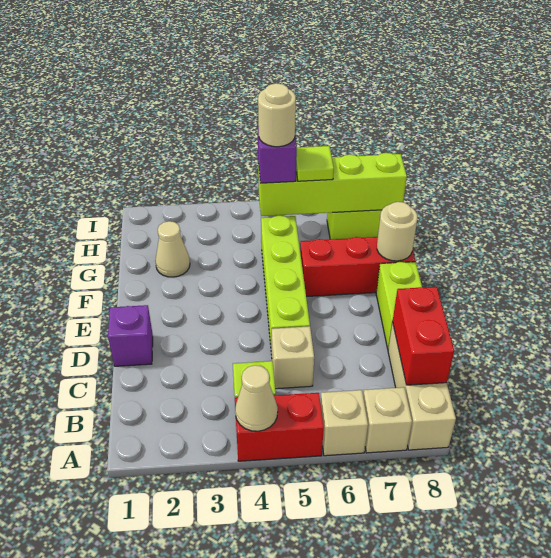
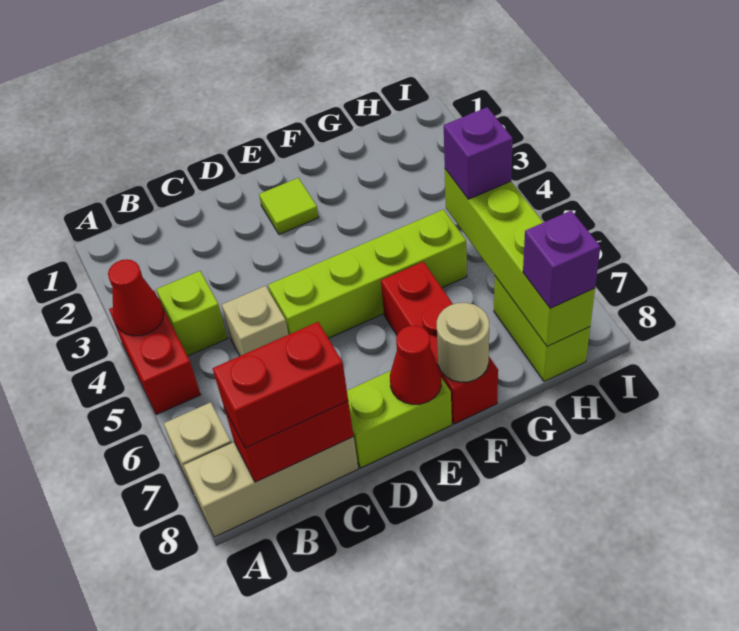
tan 1x1 cone [235,365,278,431] -> red 1x1 cone [108,259,164,336]
tan 1x1 brick [320,390,368,456] -> none
none -> red 1x2 brick [213,322,348,448]
purple 1x1 brick [108,305,153,366] -> purple 1x1 brick moved to [523,211,600,308]
none -> red 1x1 cone [390,326,441,404]
tan 1x1 cone [155,221,190,277] -> none
tan 1x1 round brick [258,83,296,147] -> none
lime 1x1 tile [296,146,334,181] -> lime 1x1 tile moved to [259,178,319,234]

